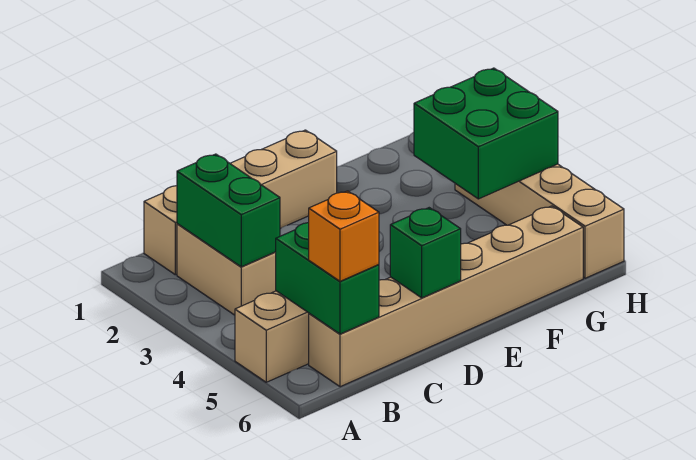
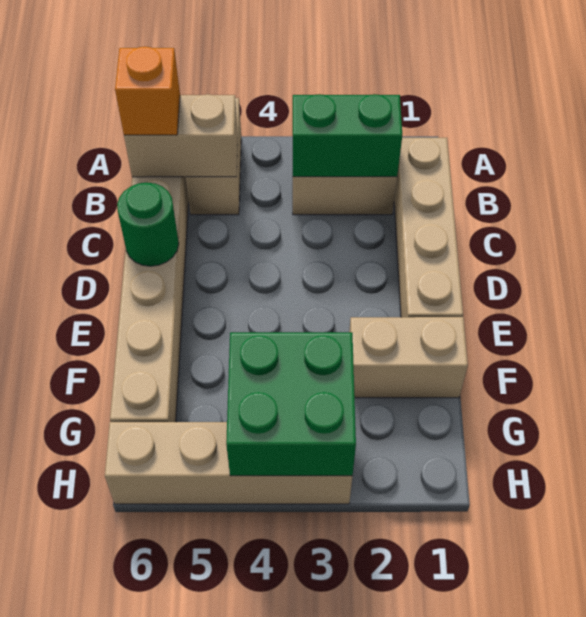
green 1x2 brick [276,223,379,334] -> tan 1x2 brick [124,94,238,177]
green 1x1 brick [390,208,461,298] -> green 1x1 round brick [117,182,179,266]
none -> tan 1x2 brick [349,317,468,398]

